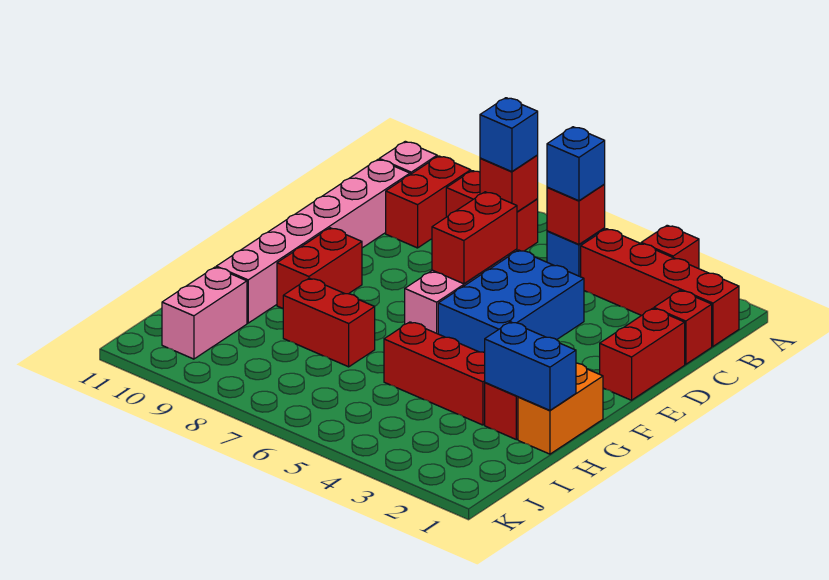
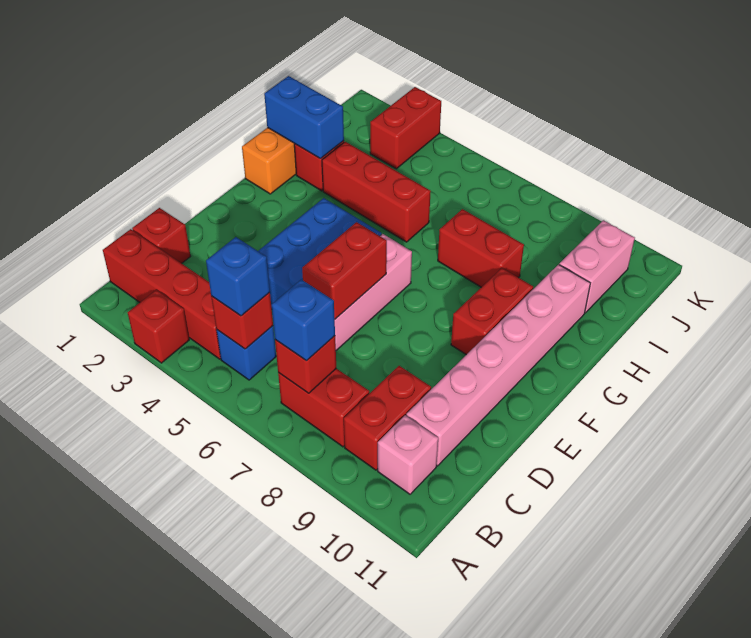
red 1x2 brick [600,308,685,400] -> red 1x2 brick moved to [370,87,441,169]

